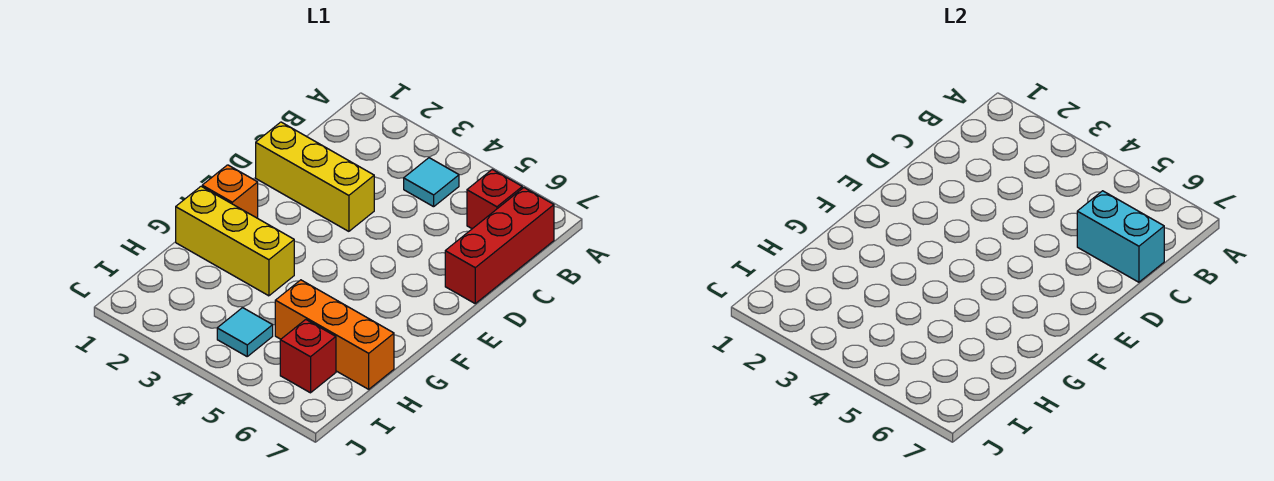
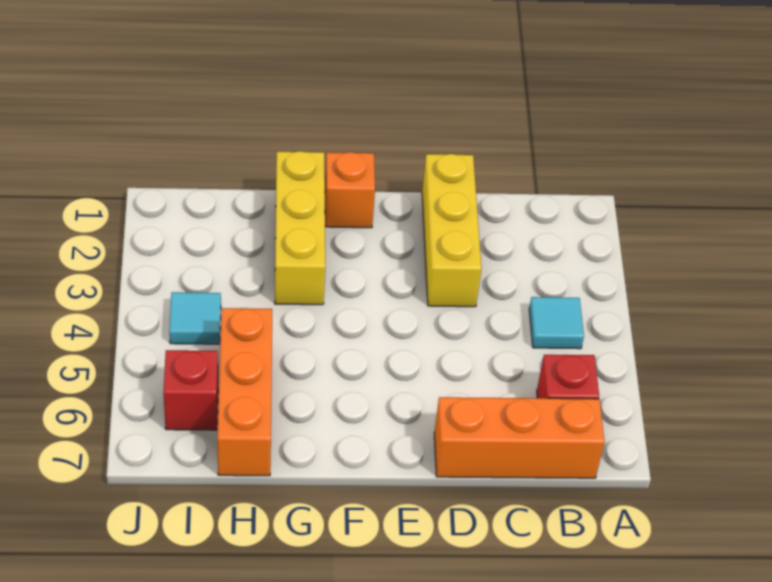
red 1x3 brick [445,188,554,303] -> orange 1x3 brick [434,397,605,478]
cyan 1x2 brick [1077,191,1164,282] -> none

